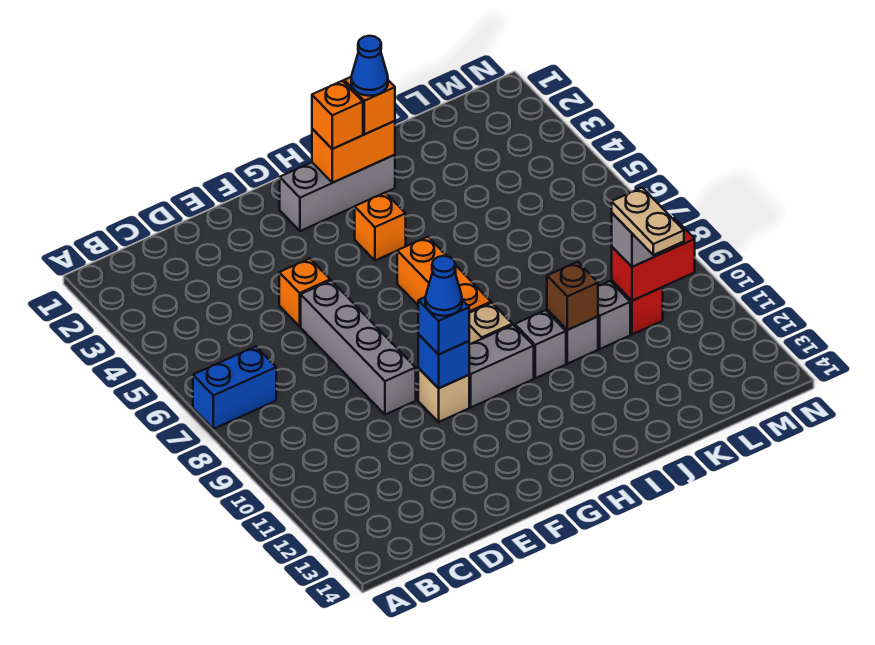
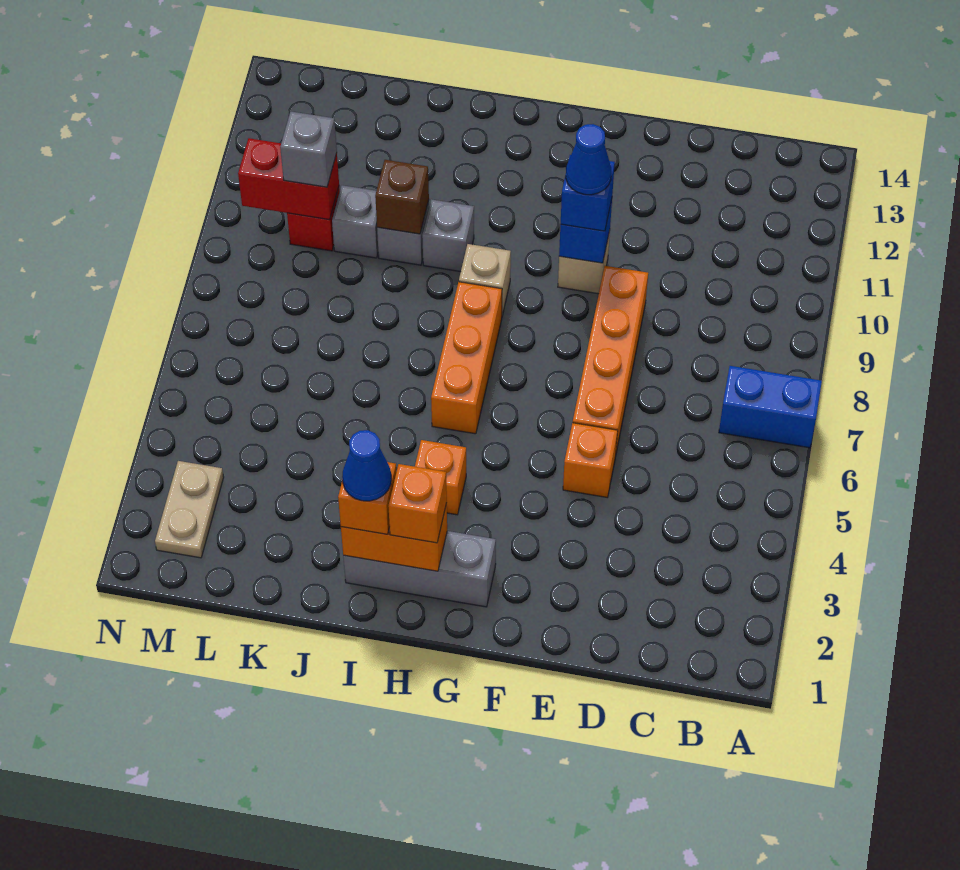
grey 1x4 brick [301,281,416,415] -> orange 1x4 brick [573,266,648,457]
grey 1x2 brick [469,325,534,407] -> none
tan 1x2 plate [612,188,684,255] -> tan 1x2 plate moved to [155,461,224,558]

